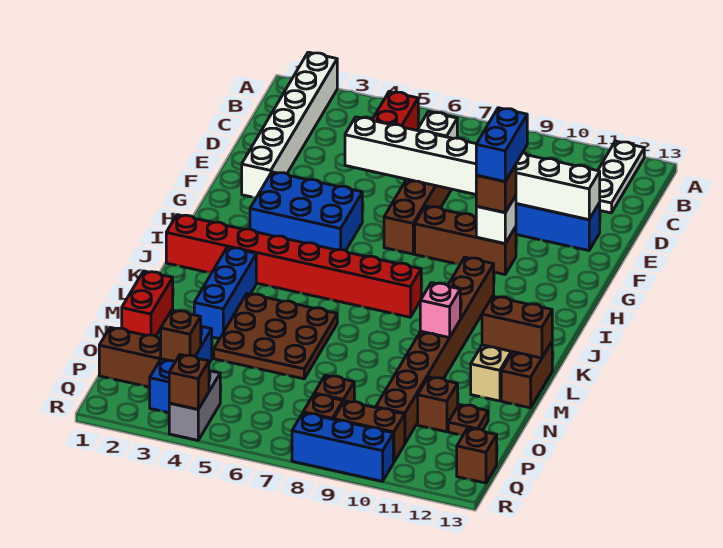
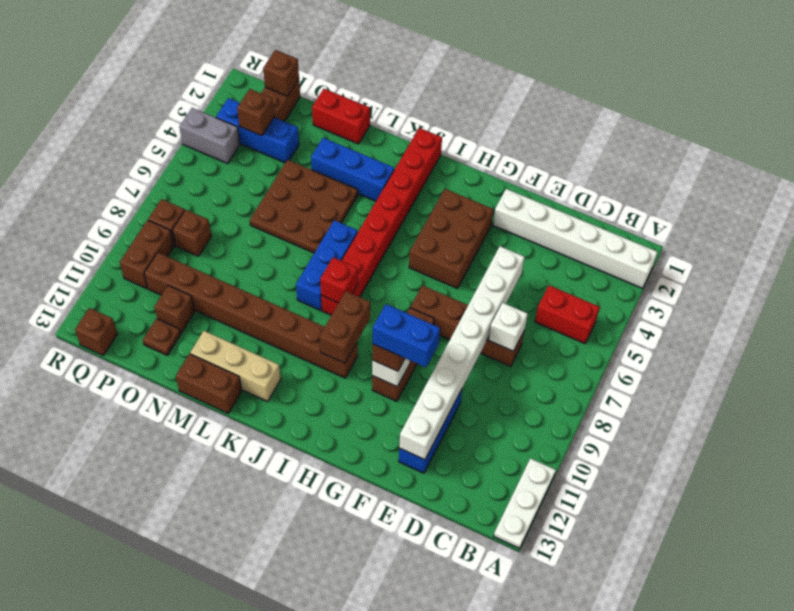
white 1x3 plate [598,141,644,213] -> white 1x3 plate turned to [494,459,556,548]
blue 2x3 brick [250,172,362,251] -> brown 2x3 brick [409,189,493,288]
none -> red 1x1 brick [320,257,358,303]
pink 1x1 brick [420,283,460,338] -> none
brown 1x2 brick [482,296,552,358] -> brown 1x2 brick moved to [319,291,370,363]
brown 1x1 brick [169,355,209,409] -> brown 1x1 brick moved to [263,50,299,96]
blue 1x3 brick [292,413,393,481] -> blue 1x3 brick moved to [296,220,358,310]

